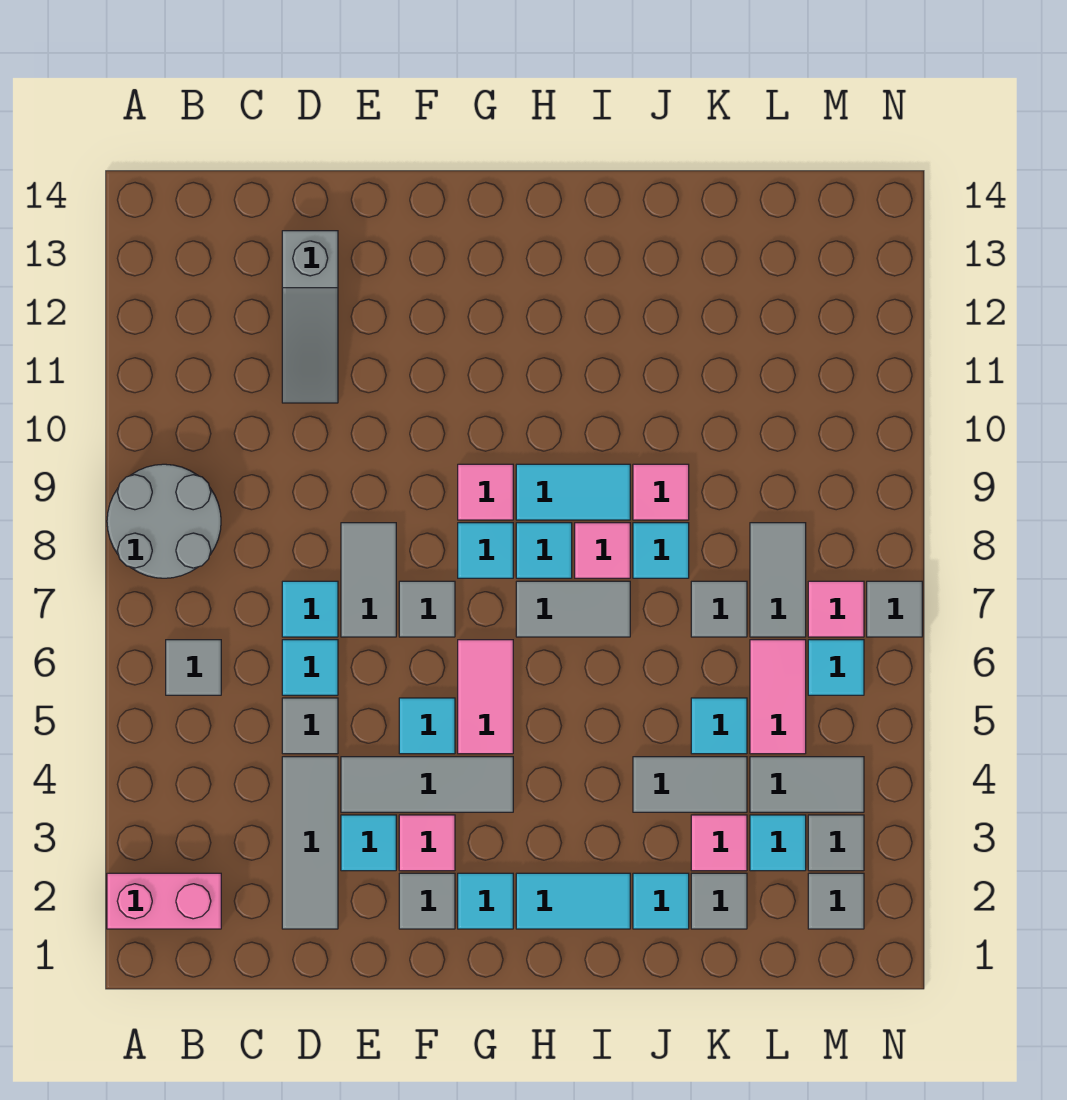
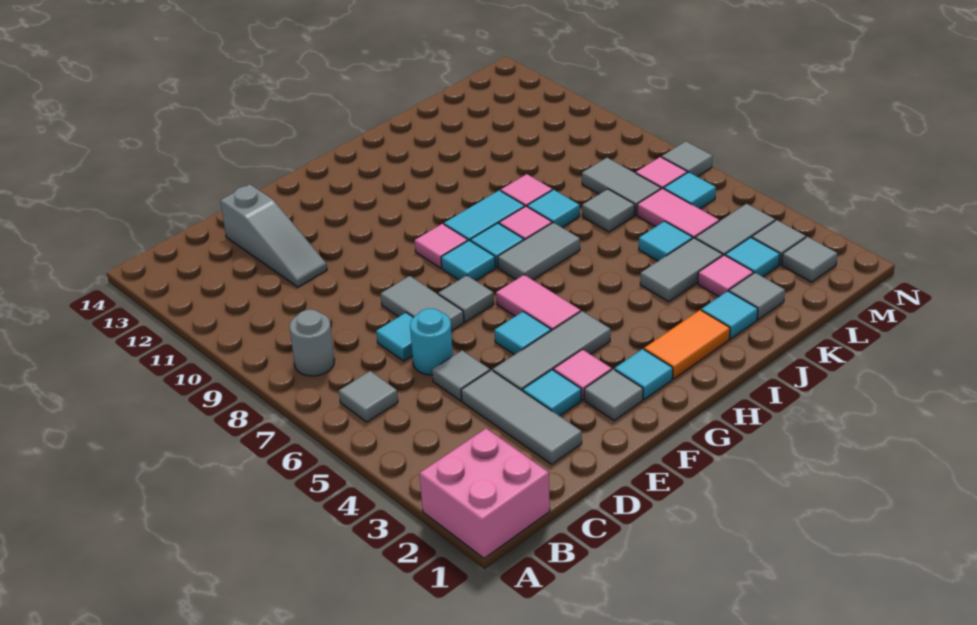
pink 1x2 brick [107,873,221,929] -> pink 2x2 brick [420,428,550,558]
grey 2x2 round brick [107,464,221,578] -> grey 1x1 round brick [289,310,334,376]
cyan 1x1 tile [282,640,338,695] -> cyan 1x1 round brick [410,309,453,375]
cyan 1x2 tile [516,873,630,929] -> orange 1x2 tile [644,310,730,379]

